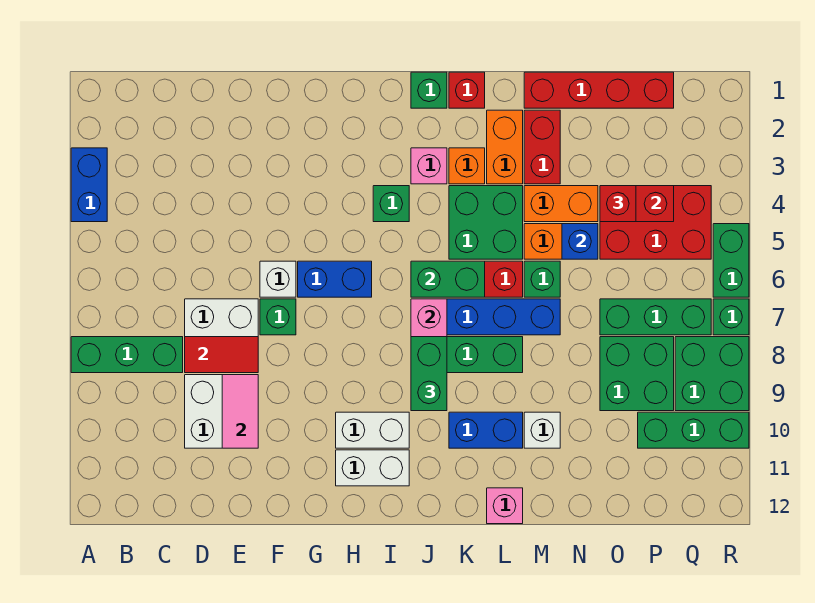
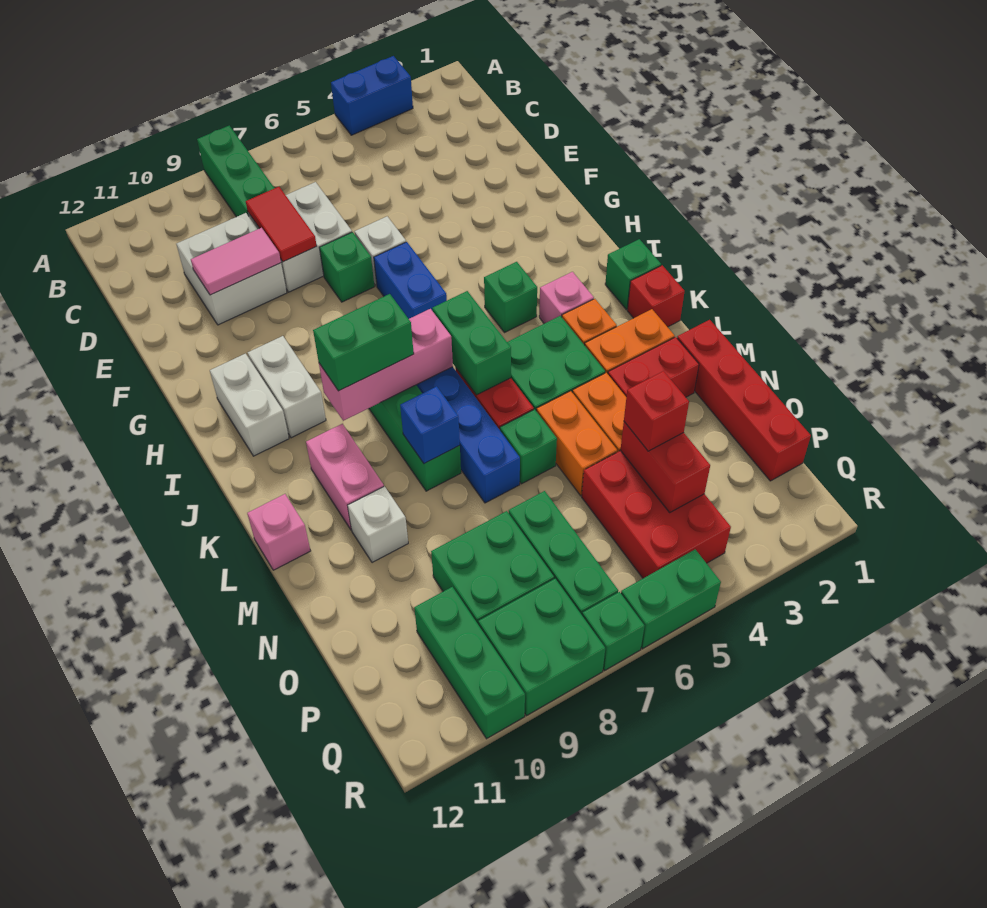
blue 1x2 brick [449,412,523,448] -> pink 1x2 brick [306,424,384,530]
blue 1x1 brick [562,224,598,259] -> blue 1x1 brick moved to [400,386,460,463]

